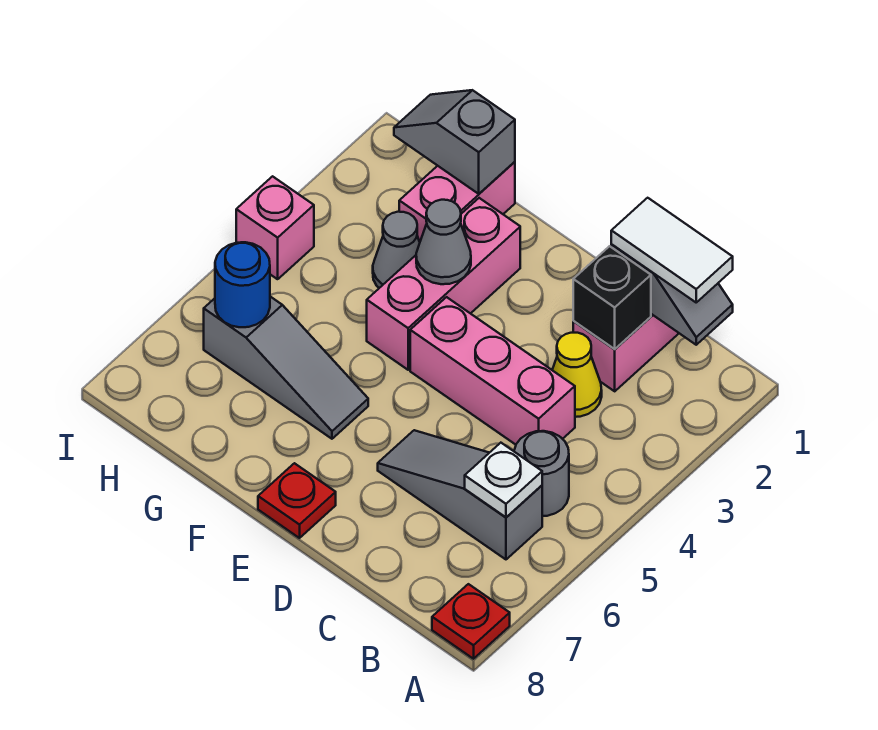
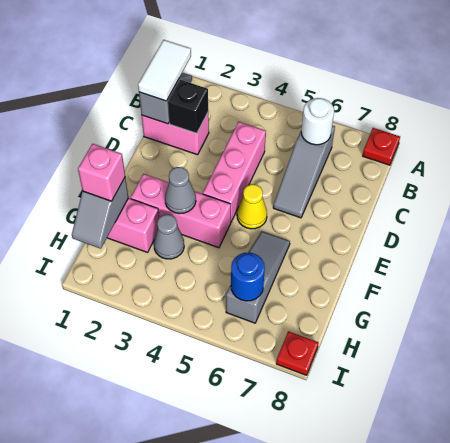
grey 1x1 round brick [514,431,569,516] -> none
white 1x1 plate [465,443,542,517] -> white 1x1 round brick [301,98,334,145]
yellow 1x1 cone [552,333,602,417] -> yellow 1x1 cone moved to [237,184,267,229]
red 1x1 plate [258,463,336,538] -> red 1x1 plate moved to [276,331,318,375]
pink 1x1 brick [236,176,314,279] -> pink 1x1 brick moved to [78,144,125,201]

